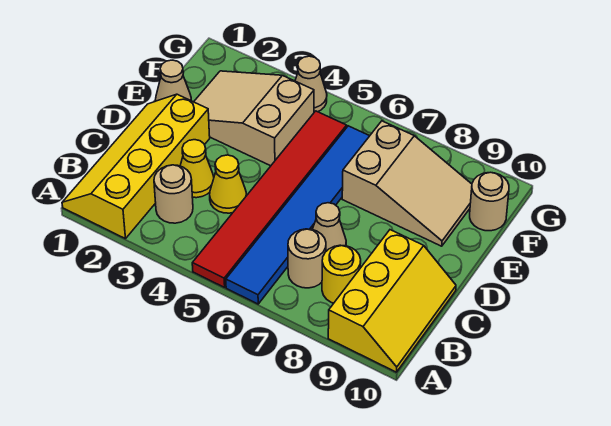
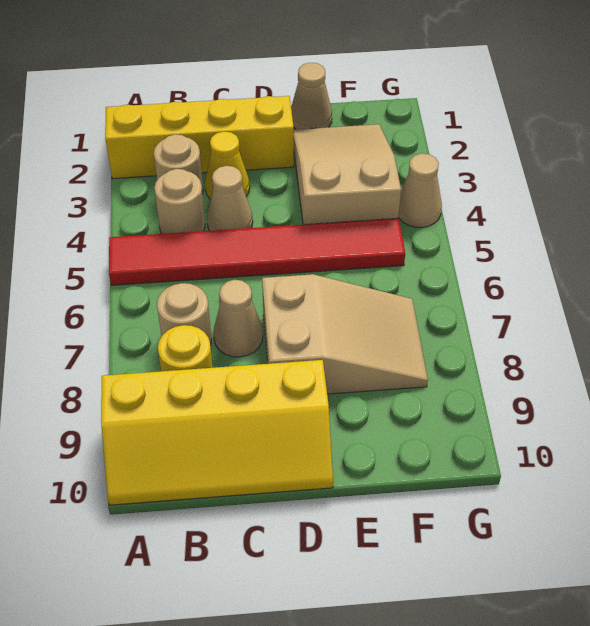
blue 1x6 tile [226,126,369,304] -> none
yellow 2x3 slope [328,230,456,372] -> yellow 2x4 slope [101,360,333,505]
yellow 1x1 cone [210,155,247,213] -> tan 1x1 cone [207,166,253,231]
tan 2x3 slope [342,121,472,246] -> tan 2x3 slope turned to [262,274,428,394]
tan 1x1 round brick [470,172,509,231] -> tan 1x1 round brick moved to [154,169,205,234]

